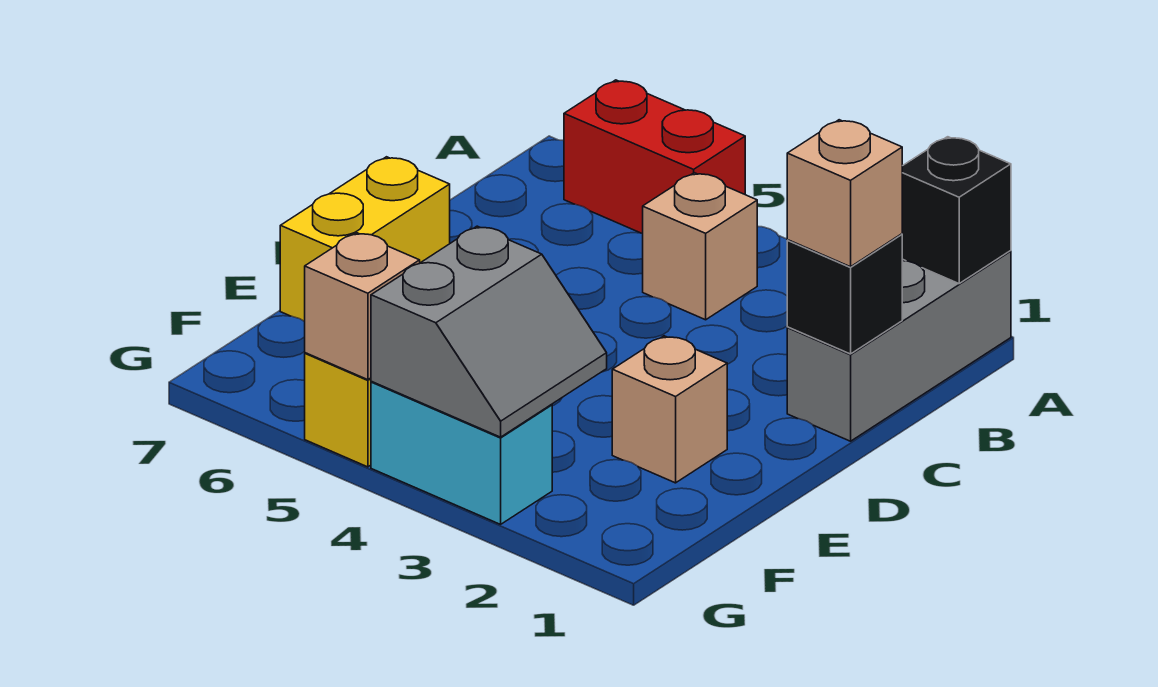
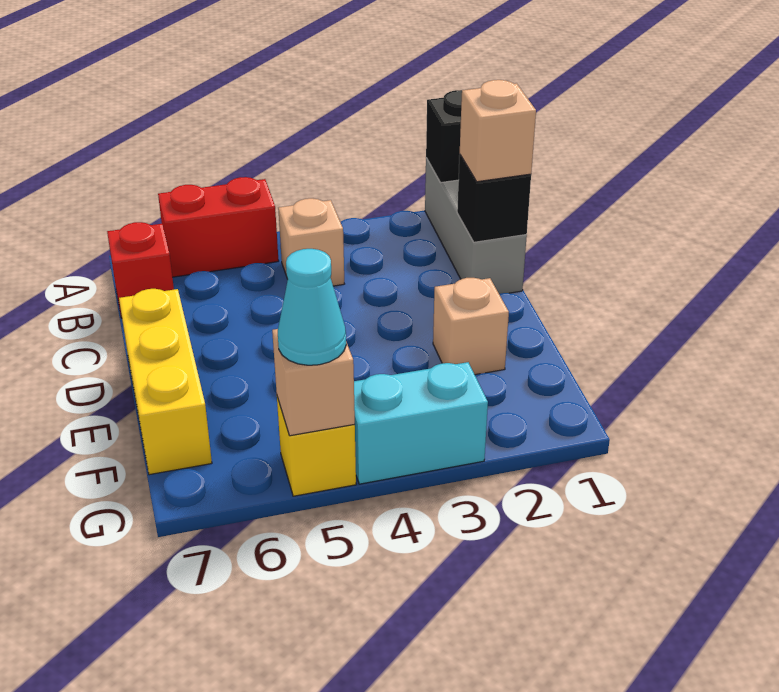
none -> red 1x1 brick [107,222,174,318]
yellow 1x2 brick [280,157,450,322] -> yellow 1x3 brick [119,289,212,475]
grey 2x2 slope [371,226,607,437] -> none
none -> cyan 1x1 cone [278,249,346,365]

